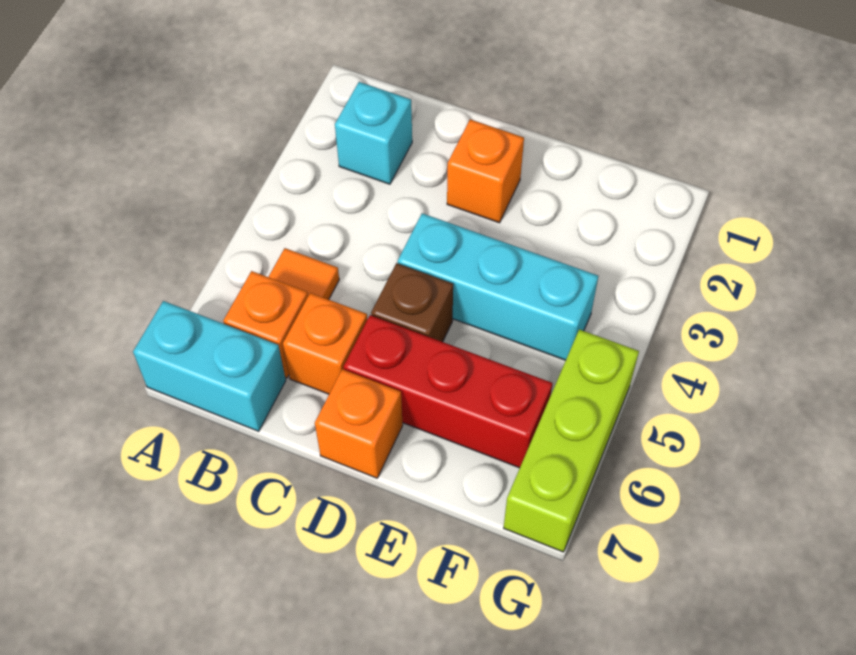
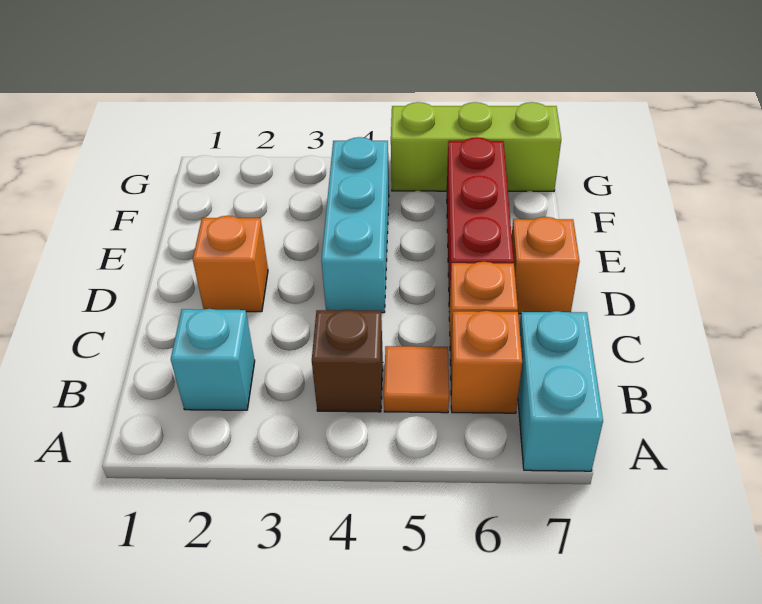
brown 1x1 brick [371,263,453,342] -> brown 1x1 brick moved to [312,310,383,412]

